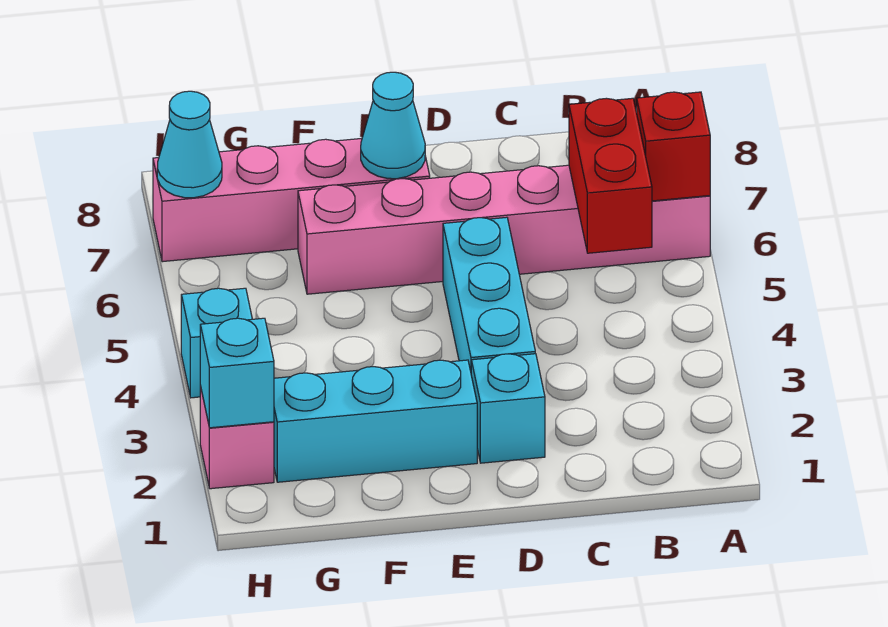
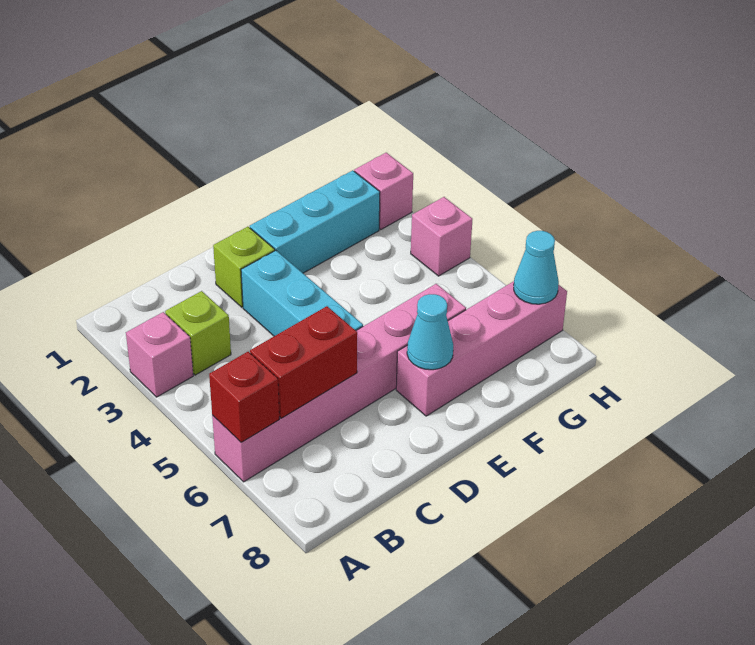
none -> pink 1x1 brick [126,312,193,397]
none -> lime 1x1 brick [165,291,231,375]
red 1x2 brick [569,98,652,253] -> red 1x2 brick turned to [250,306,357,418]
cyan 1x1 brick [471,354,545,463] -> lime 1x1 brick [213,227,275,307]
cyan 1x1 brick [200,318,274,428] -> none
cyan 1x1 brick [181,288,252,398] -> pink 1x1 brick [411,197,472,276]

